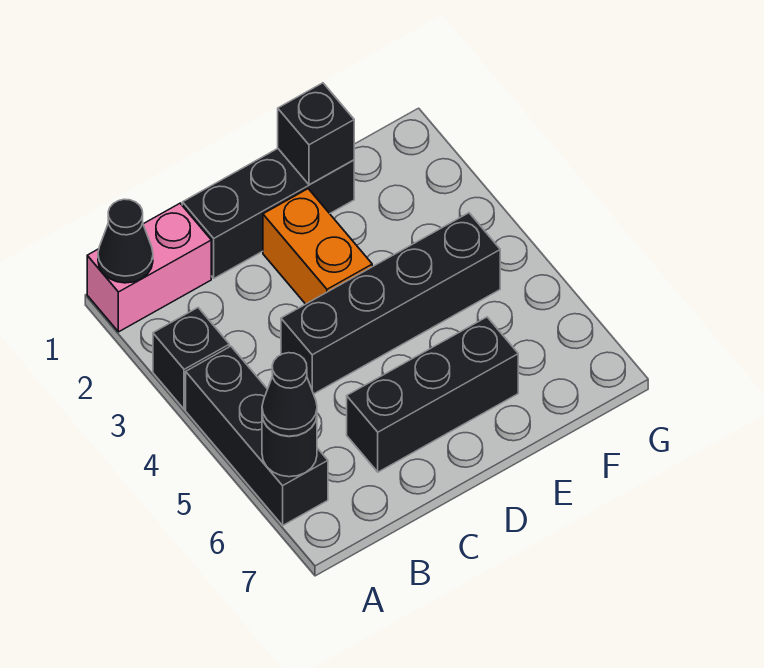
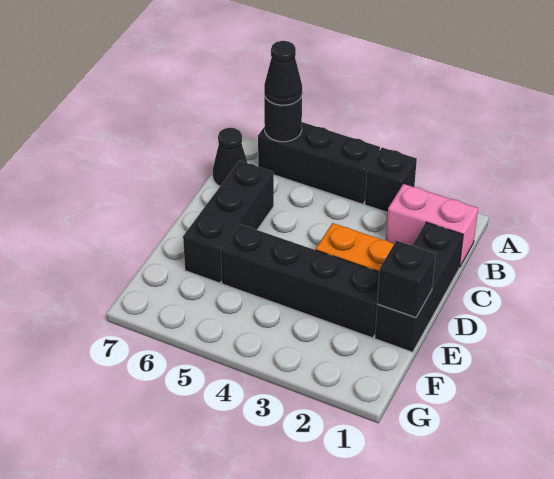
pink 1x2 brick [87,203,211,332] -> pink 1x2 brick turned to [386,184,478,267]
black 1x1 cone [98,199,153,283] -> black 1x1 cone moved to [213,128,247,186]
black 1x4 brick [281,213,500,394] -> black 1x4 brick turned to [221,224,379,338]

